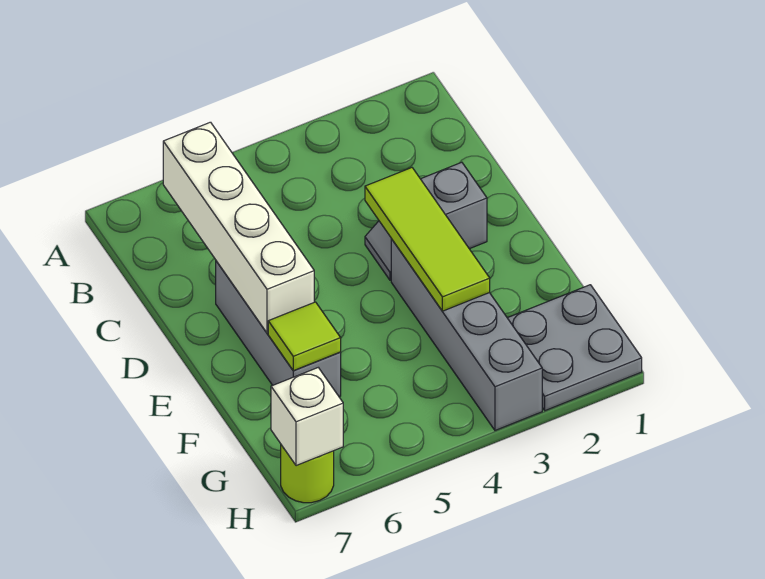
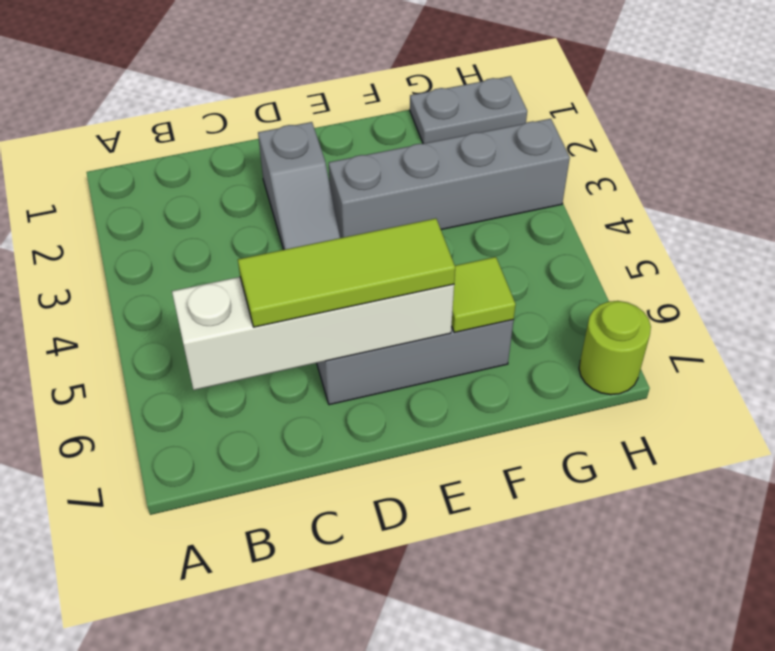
lime 1x3 tile [365,168,490,311] -> lime 1x3 tile moved to [238,218,455,327]
grey 2x2 plate [508,285,642,411] -> grey 1x2 plate [410,76,527,144]
white 1x1 brick [271,368,343,466] -> none

